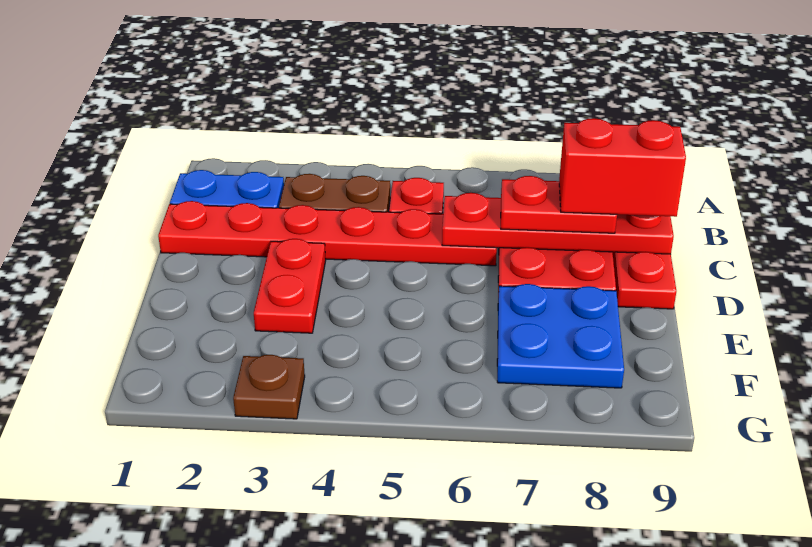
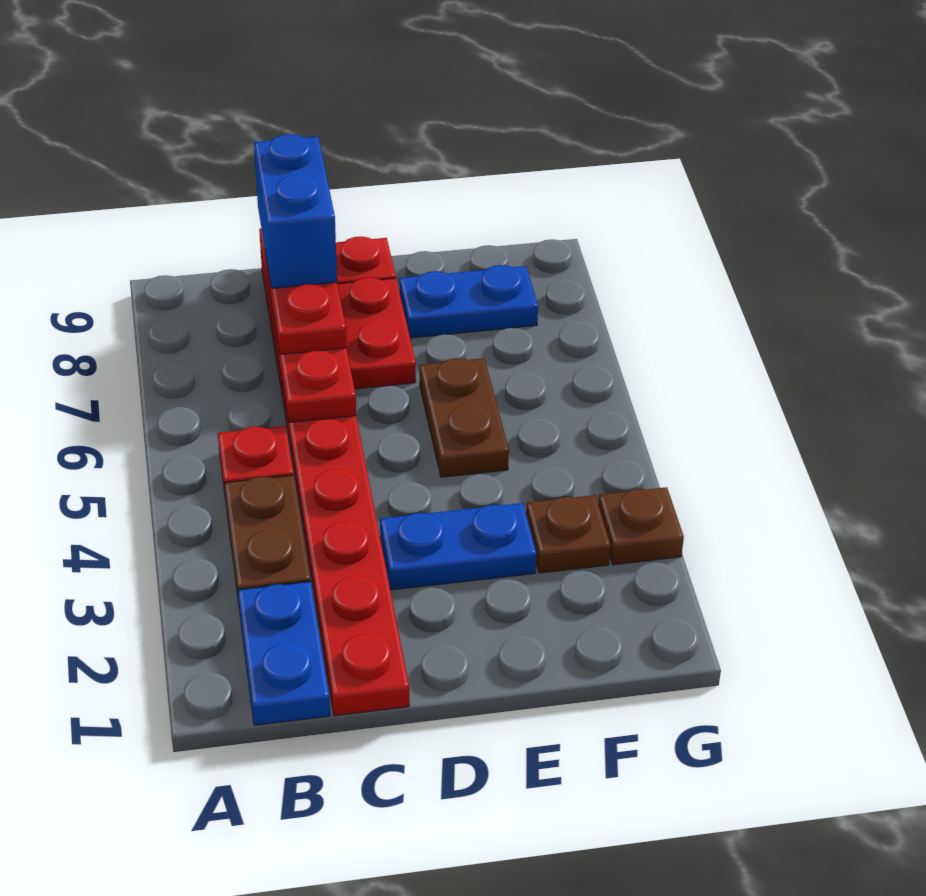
red 1x2 brick [559,118,686,217] -> blue 1x2 brick [254,134,337,288]
red 1x2 plate [254,239,326,333] -> blue 1x2 plate [380,503,537,590]
none -> brown 1x2 plate [420,358,509,477]
blue 2x2 plate [497,284,624,388] -> blue 1x2 plate [399,265,538,338]
none -> brown 1x1 plate [526,495,611,573]

